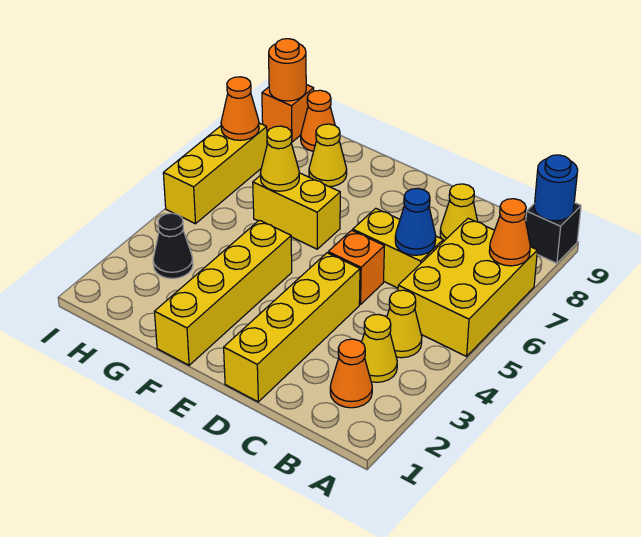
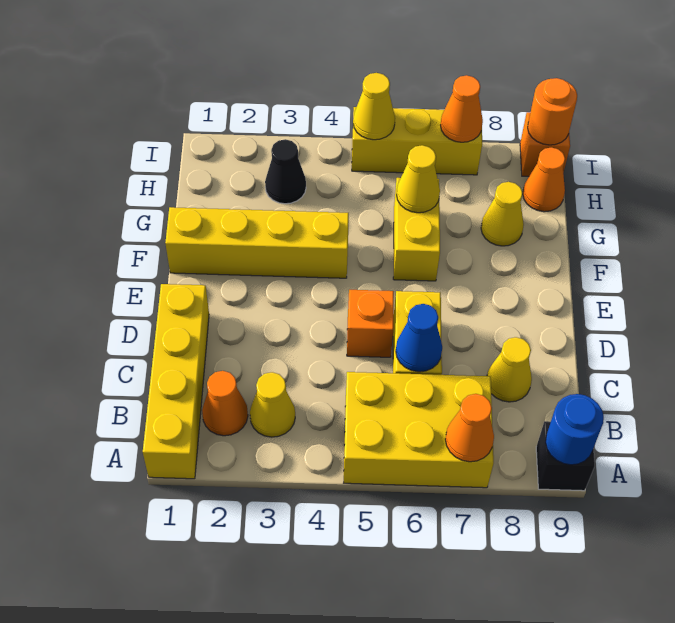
yellow 1x1 cone [387,290,422,358] -> yellow 1x1 cone moved to [353,73,395,140]
yellow 1x4 brick [224,253,360,402] -> yellow 1x4 brick turned to [143,284,209,479]

